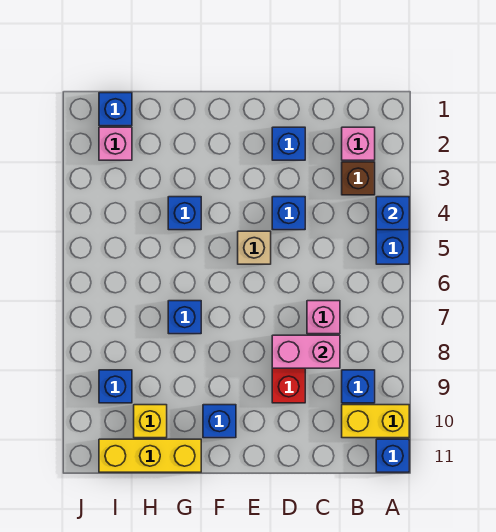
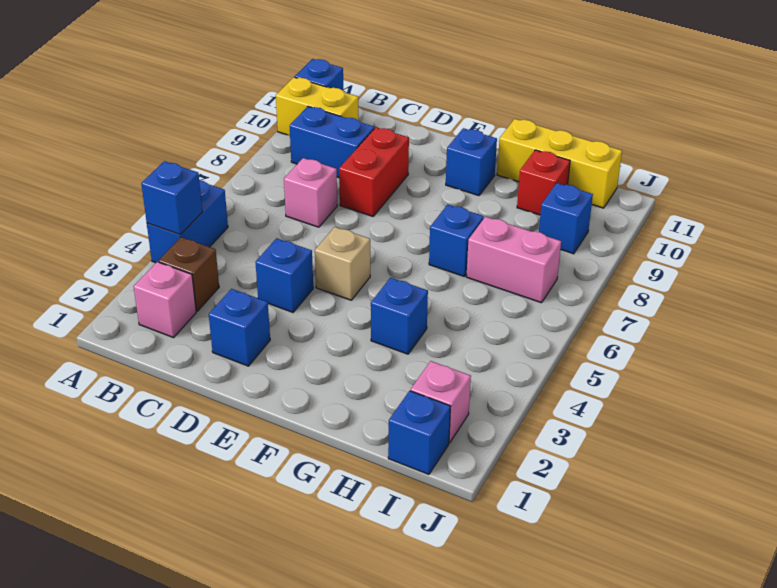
blue 1x1 brick [342,370,375,403] -> blue 1x2 brick [290,106,374,178]
pink 1x2 brick [272,335,340,368] -> pink 1x2 brick moved to [467,217,561,303]
yellow 1x1 brick [134,405,167,438] -> red 1x1 brick [517,150,570,215]

